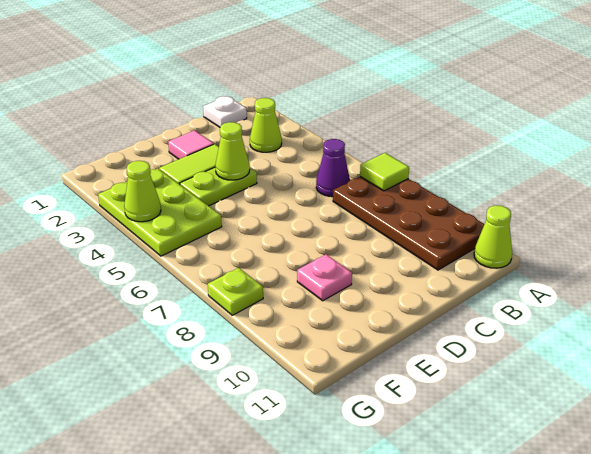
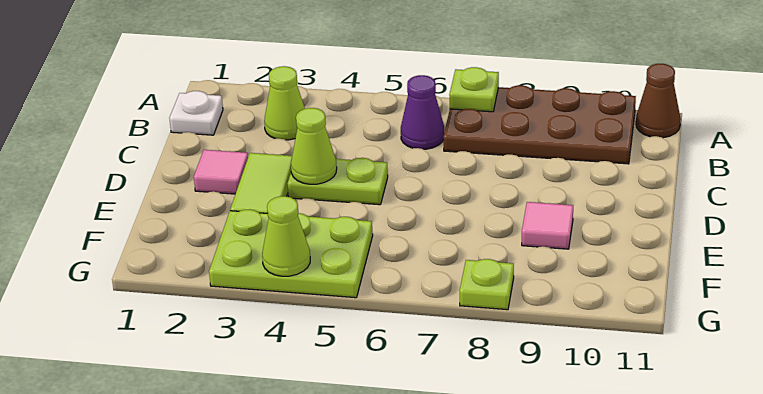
lime 1x1 tile [360,153,409,191] -> lime 1x1 plate [449,67,499,112]
lime 1x1 cone [474,205,512,268] -> brown 1x1 cone [636,64,681,138]
lime 1x2 plate [180,167,257,206] -> lime 1x2 plate turned to [287,158,388,205]
pink 1x1 plate [297,255,352,301] -> pink 1x1 tile [522,202,573,249]

